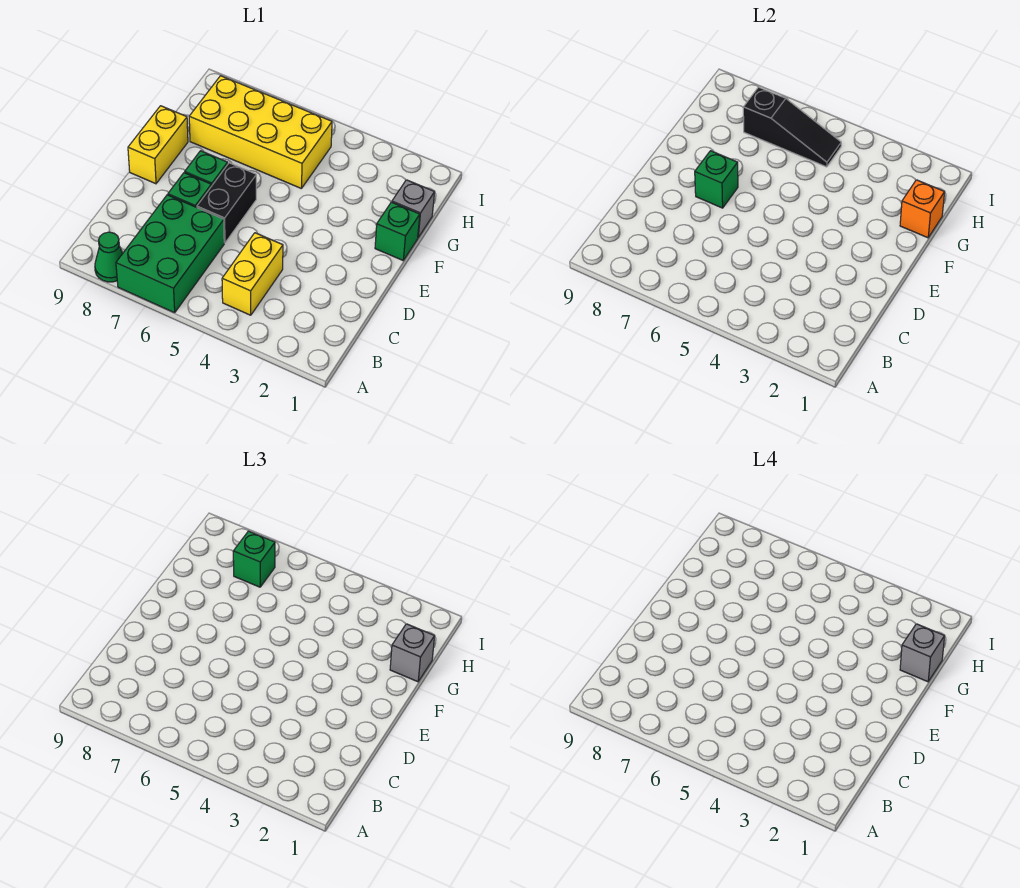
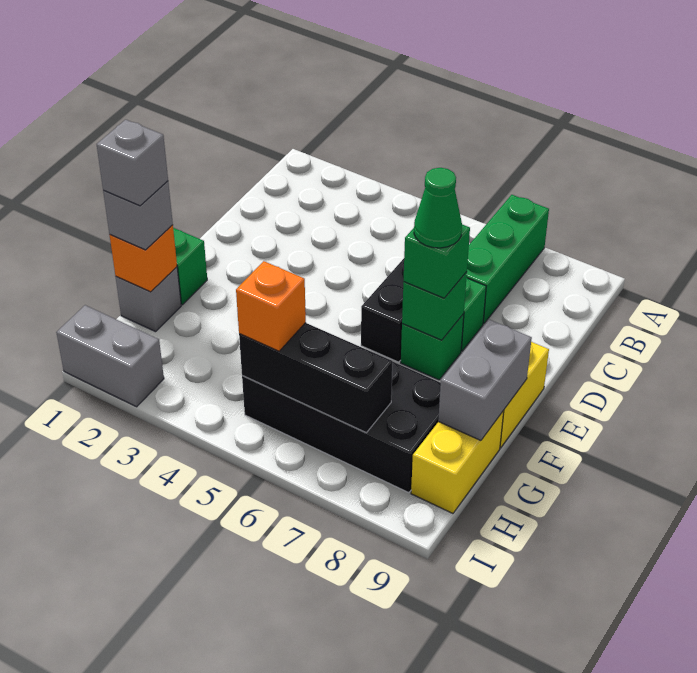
green 2x3 brick [116,195,224,313] -> green 1x3 brick [467,195,549,324]
green 1x1 cone [95,232,123,282] -> green 1x1 cone moved to [414,168,462,248]
yellow 1x2 brick [222,233,283,315] -> yellow 1x2 brick moved to [411,411,504,513]
none -> grey 1x2 brick [438,320,532,440]
yellow 2x4 brick [189,76,332,188] -> black 2x4 brick [242,361,441,493]
black 1x3 slope [743,87,841,167] -> black 1x3 brick [239,323,392,433]
none -> orange 1x1 brick [236,261,306,351]
green 1x1 brick [233,531,275,587] -> green 1x1 brick moved to [404,224,470,298]
none -> grey 1x2 brick [56,305,164,407]

